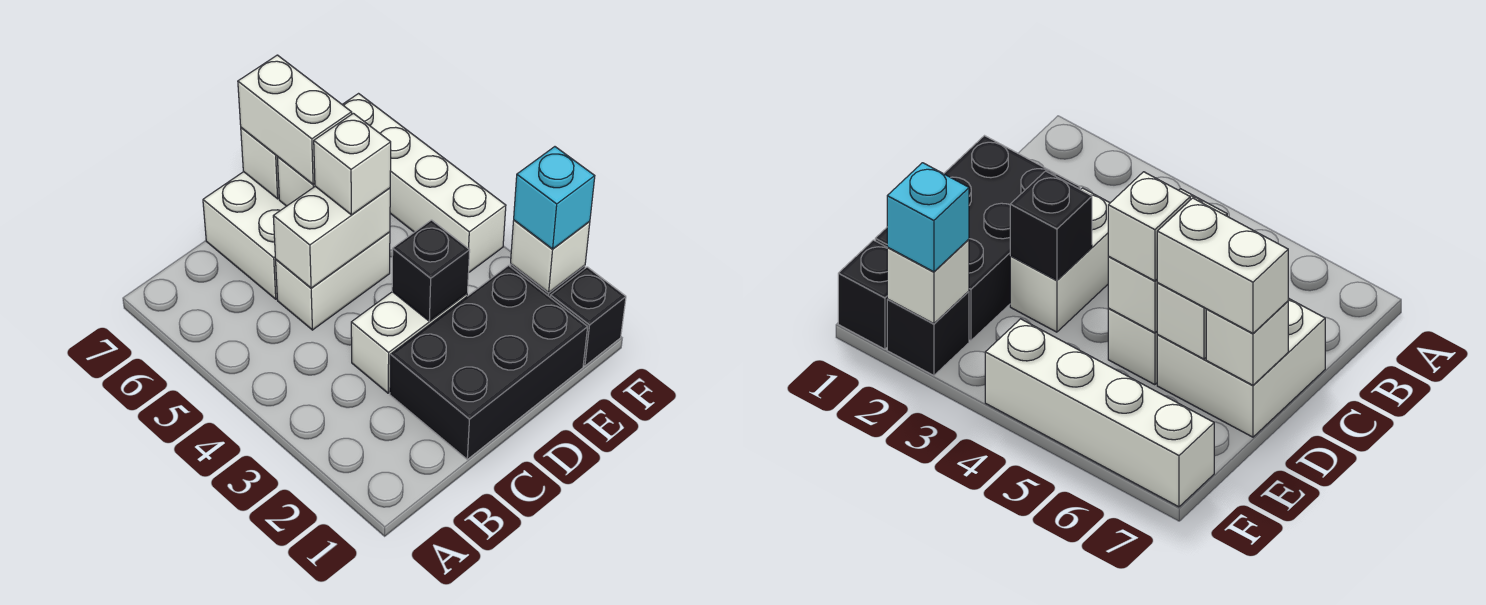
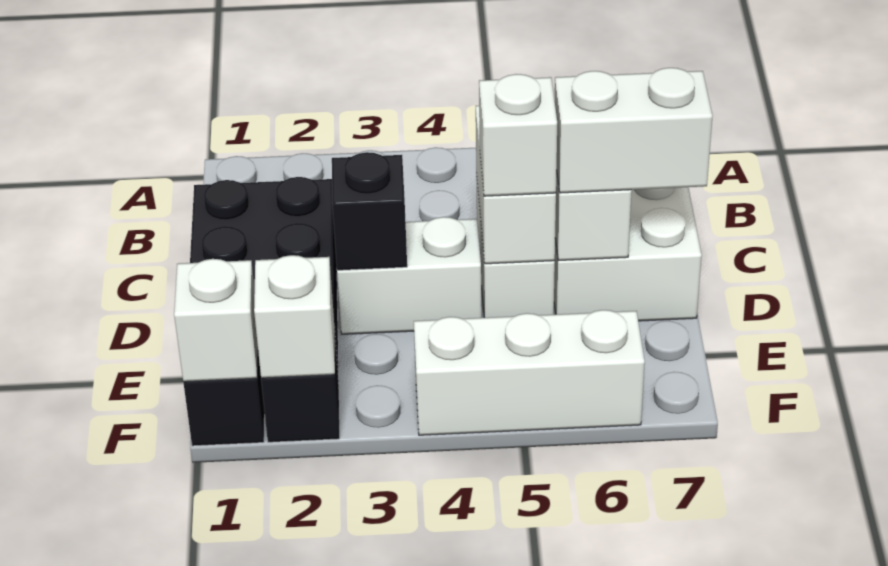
white 1x2 brick [351,292,467,393] -> white 1x2 brick turned to [337,217,482,334]
white 1x1 brick [241,128,279,199] -> white 1x1 brick moved to [174,259,258,382]
cyan 1x1 brick [514,147,595,249] -> none
white 1x4 brick [342,94,506,272] -> white 1x3 brick [414,310,645,435]

